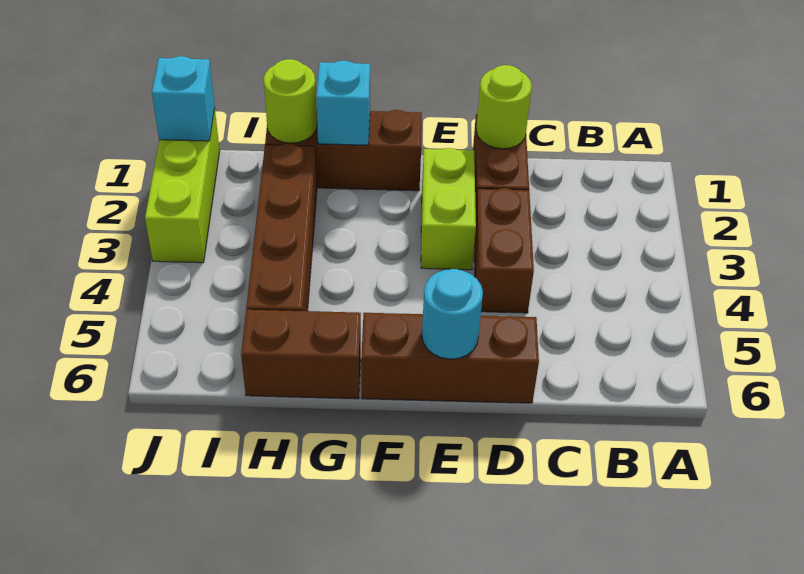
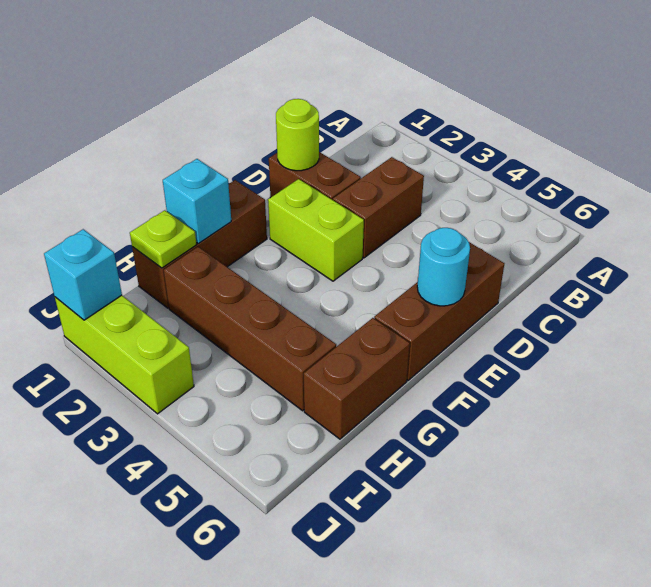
brown 1x2 brick [474,188,534,313] -> brown 1x2 brick turned to [333,157,424,258]
lime 1x1 round brick [264,59,317,143] -> lime 1x1 plate [130,210,197,268]

